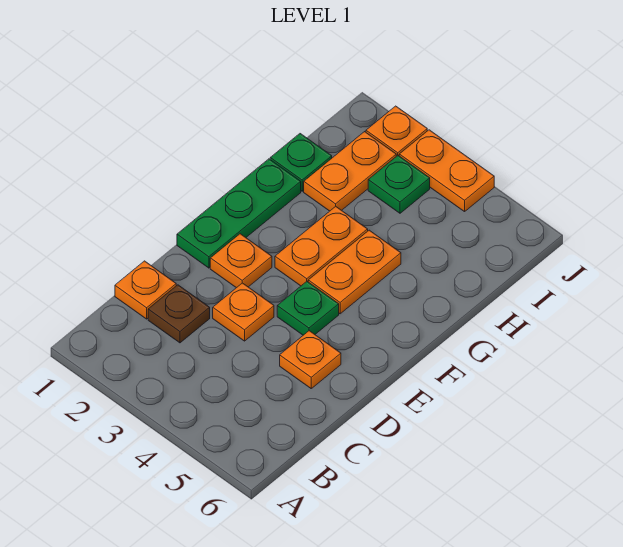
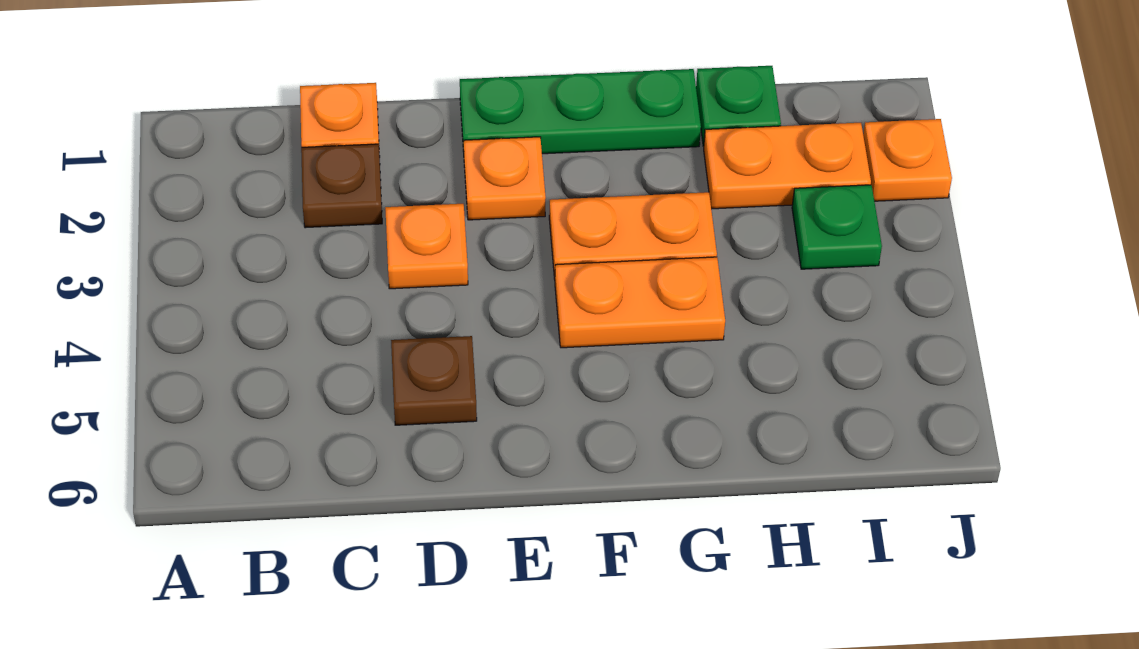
orange 1x1 plate [280,331,341,388] -> brown 1x1 plate [391,336,477,425]
green 1x1 plate [277,282,339,335] -> none
orange 1x2 plate [399,130,494,212] -> none

